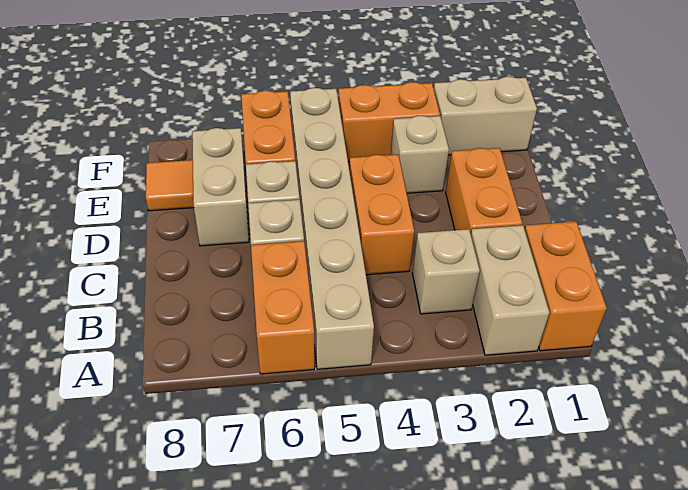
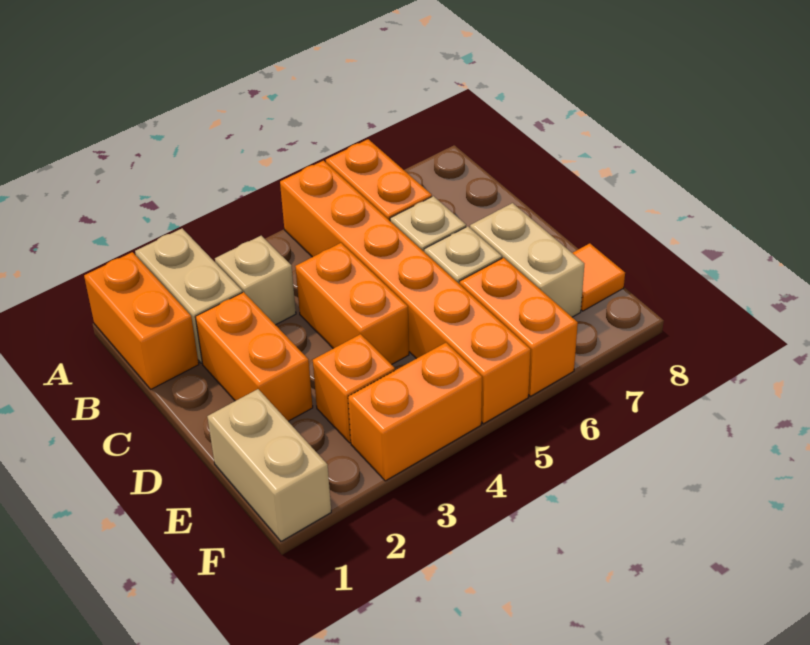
tan 1x6 brick [290,88,374,369] -> orange 1x6 brick [280,161,531,424]
tan 1x1 brick [391,116,449,193] -> orange 1x1 brick [313,334,395,443]
tan 1x2 brick [434,77,537,155] -> tan 1x2 brick turned to [207,389,331,541]

